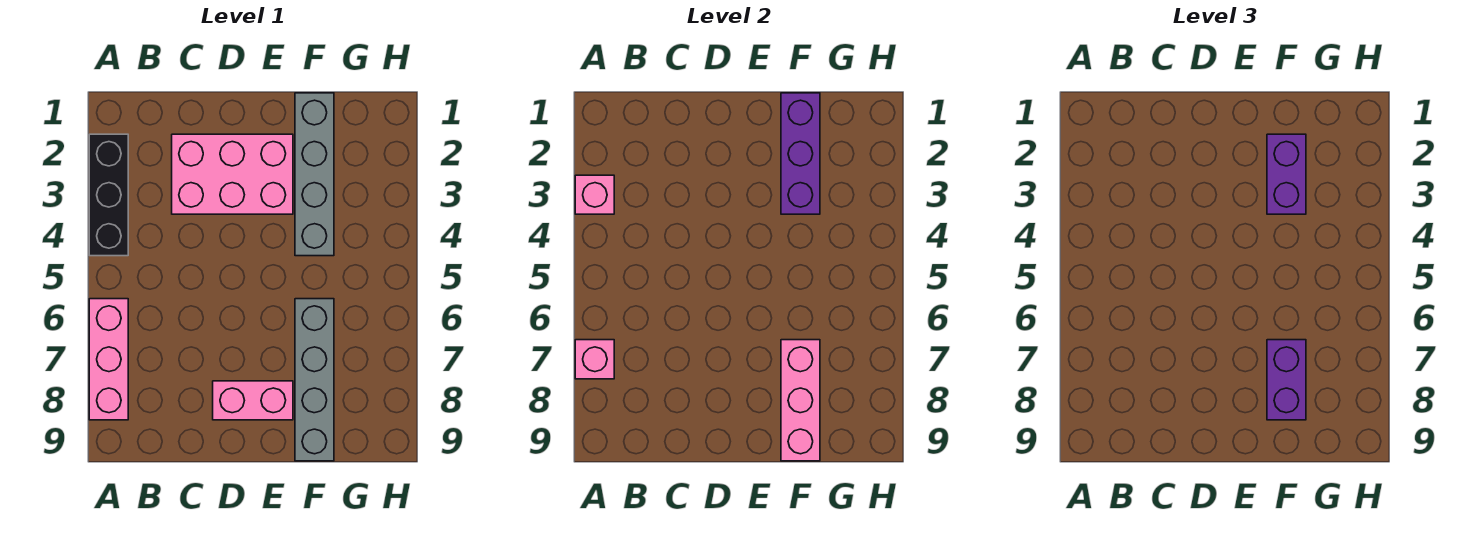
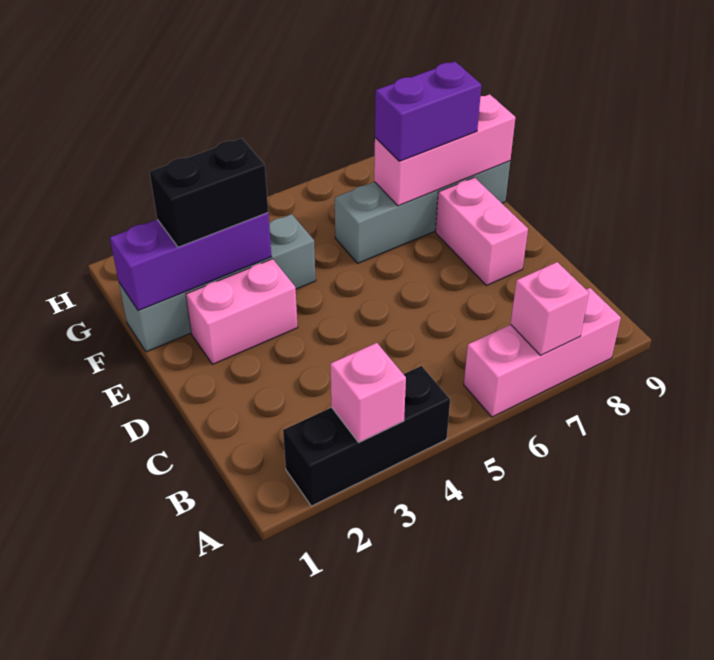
pink 2x3 brick [172,134,293,214] -> pink 1x2 brick [186,259,298,364]
purple 1x2 brick [1267,134,1306,214] -> black 1x2 brick [150,138,268,247]

